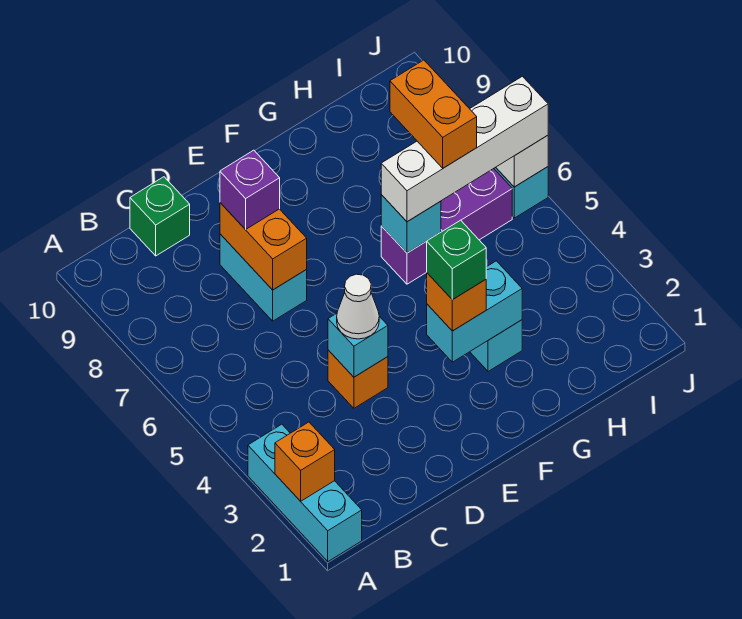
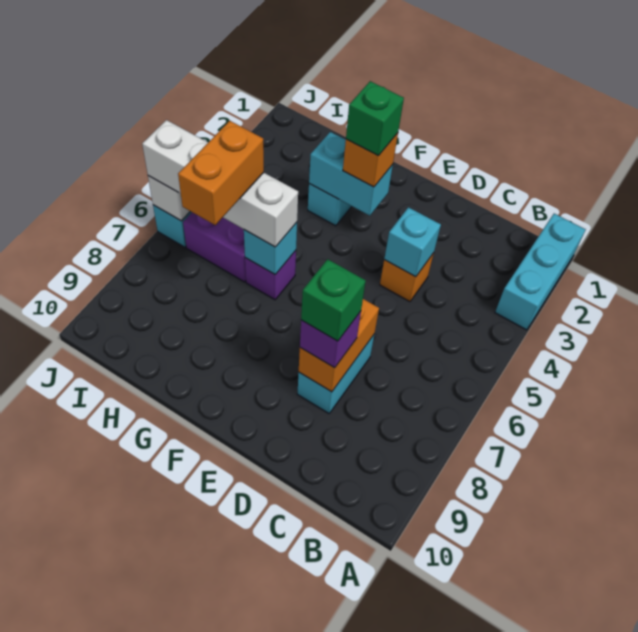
orange 1x1 brick [275,422,335,501] -> none
green 1x1 brick [130,177,190,256] -> green 1x1 brick moved to [301,259,366,341]
white 1x1 cone [337,274,379,339] -> none

